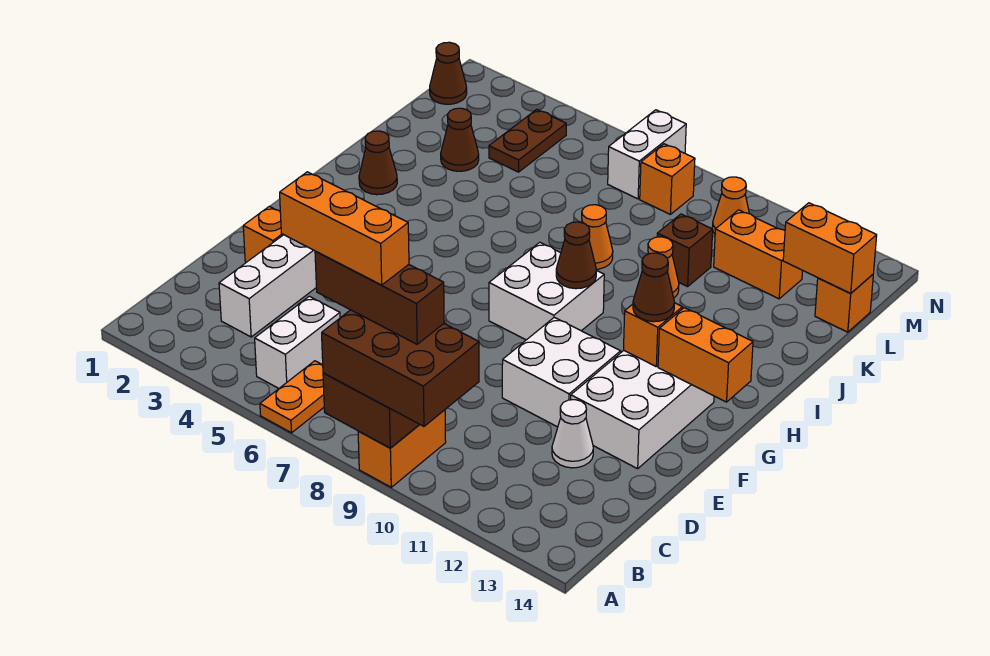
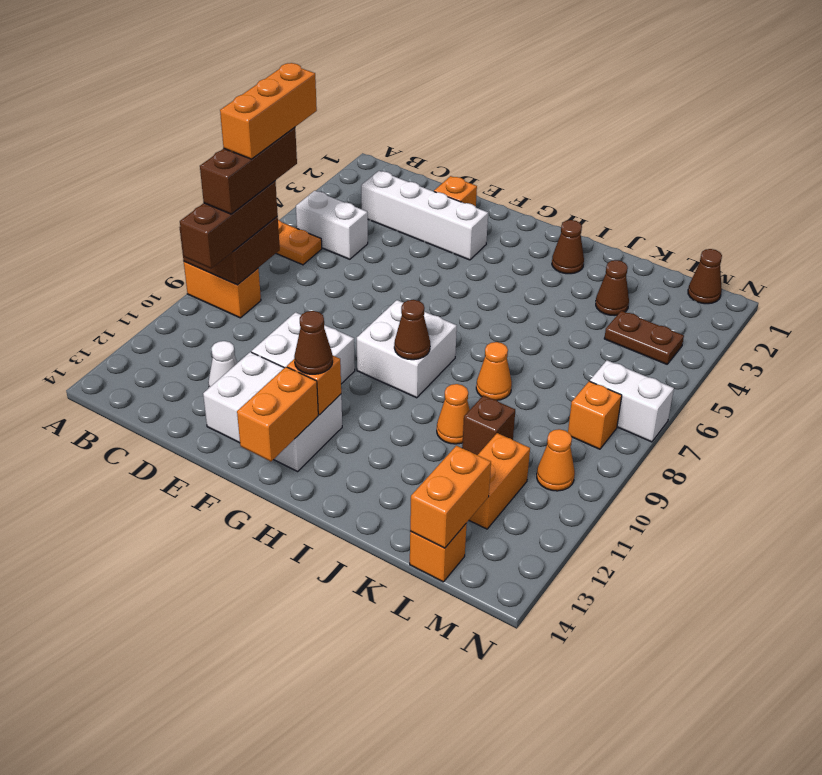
brown 2x3 brick [322,310,479,426] -> brown 1x3 brick [180,181,278,269]

